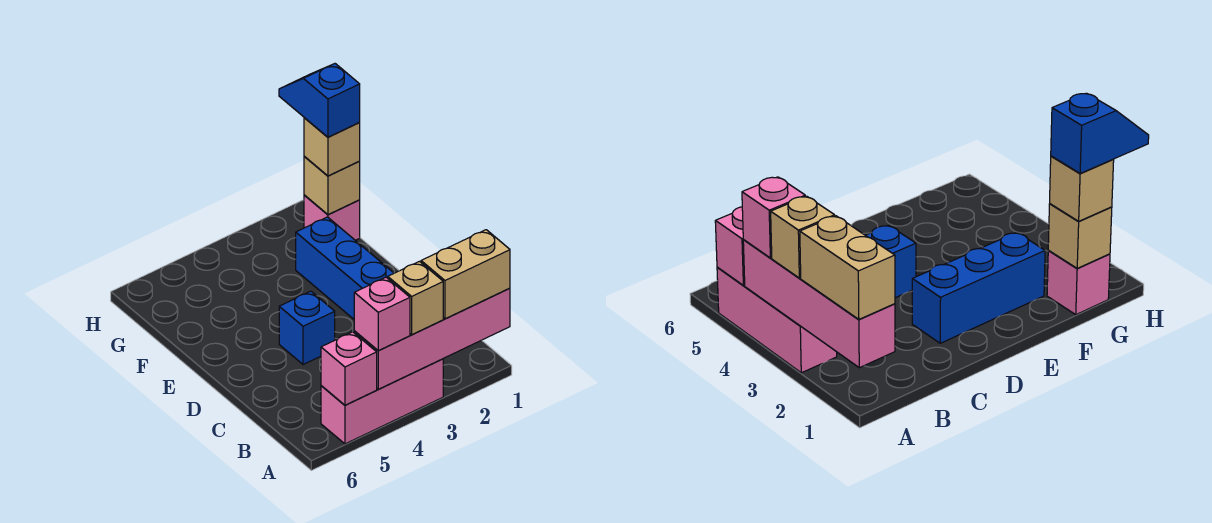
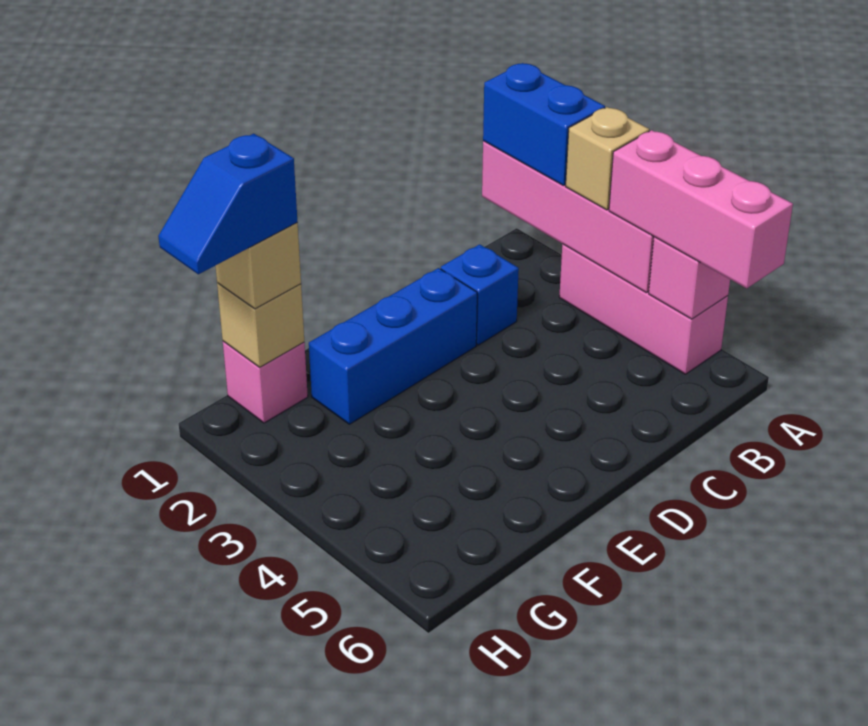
tan 1x2 brick [421,230,510,319] -> blue 1x2 brick [483,63,605,186]
pink 1x1 brick [354,277,410,351] -> pink 1x3 brick [609,130,793,288]
blue 1x1 brick [279,291,335,365] -> blue 1x1 brick moved to [441,244,519,345]

